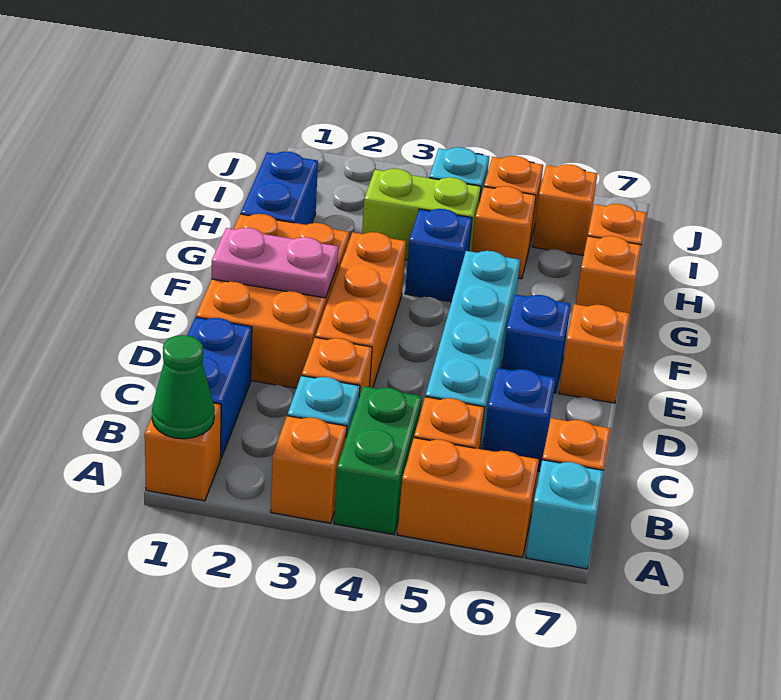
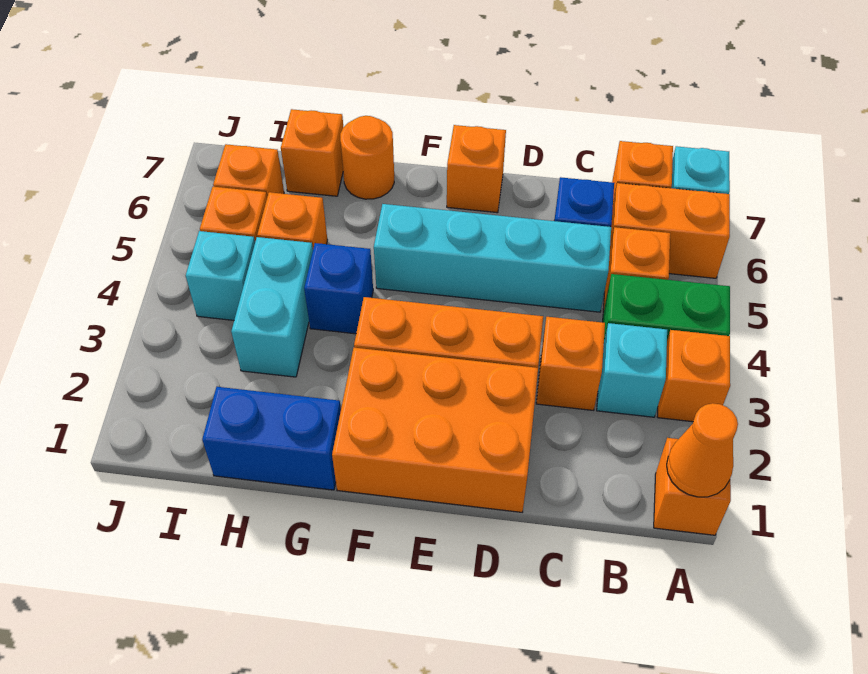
green 1x1 cone [152,335,214,439] -> orange 1x1 cone [667,403,738,497]
orange 1x2 brick [397,438,539,557] -> orange 1x2 brick turned to [610,183,730,278]
blue 1x2 brick [188,317,252,459] -> none
pink 1x2 plate [212,228,339,298] -> none
blue 1x1 brick [502,295,571,393] -> none
orange 1x1 brick [576,236,642,313] -> orange 1x1 round brick [340,116,394,199]
lime 1x2 brick [362,169,481,260] -> cyan 1x2 brick [231,237,313,377]

